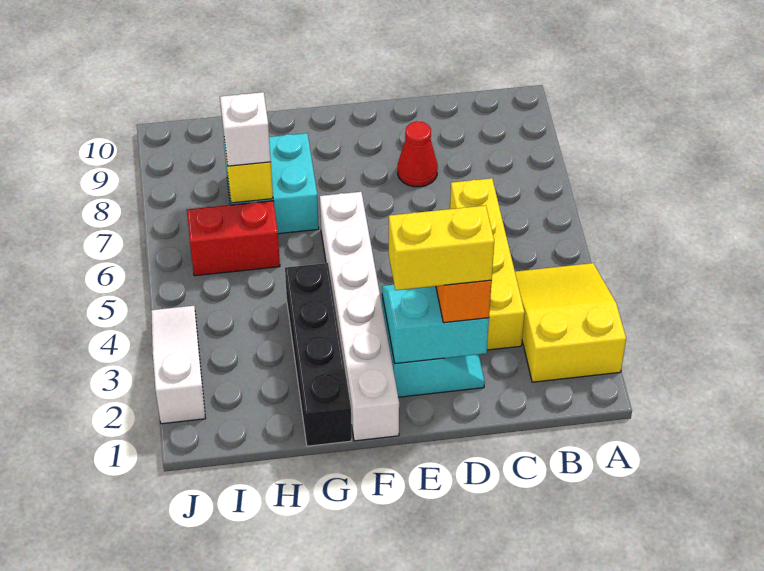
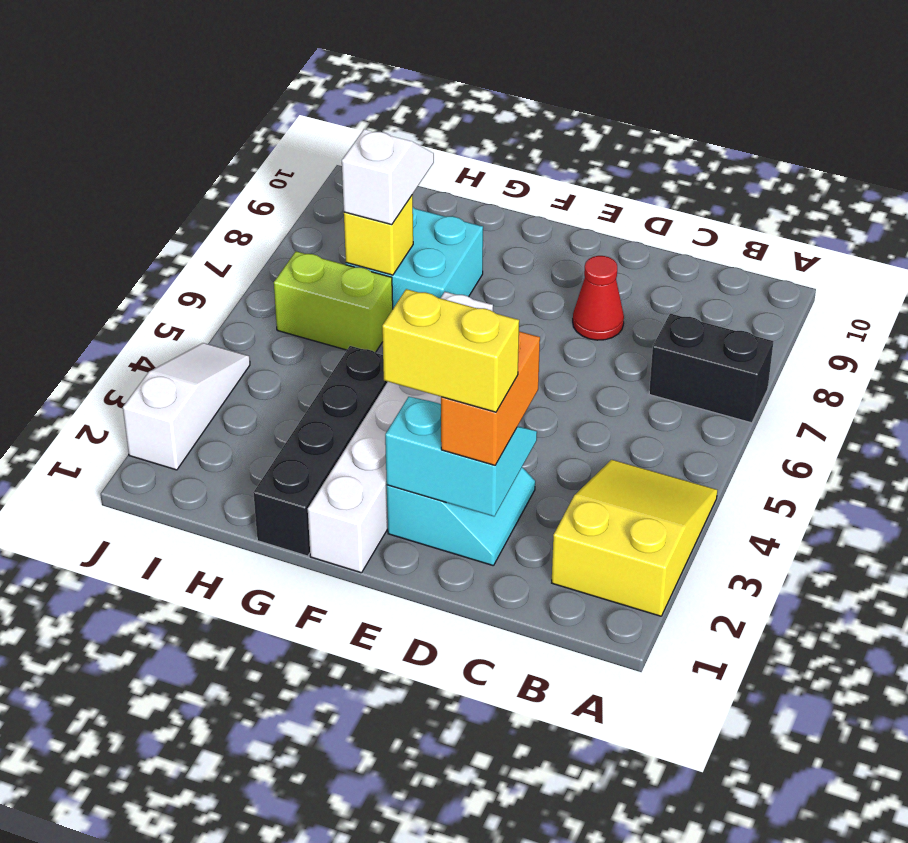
none -> black 1x2 brick [649,314,773,423]
yellow 1x4 brick [450,178,525,350] -> none
red 1x2 brick [187,201,280,276] -> lime 1x2 brick [274,251,393,353]

